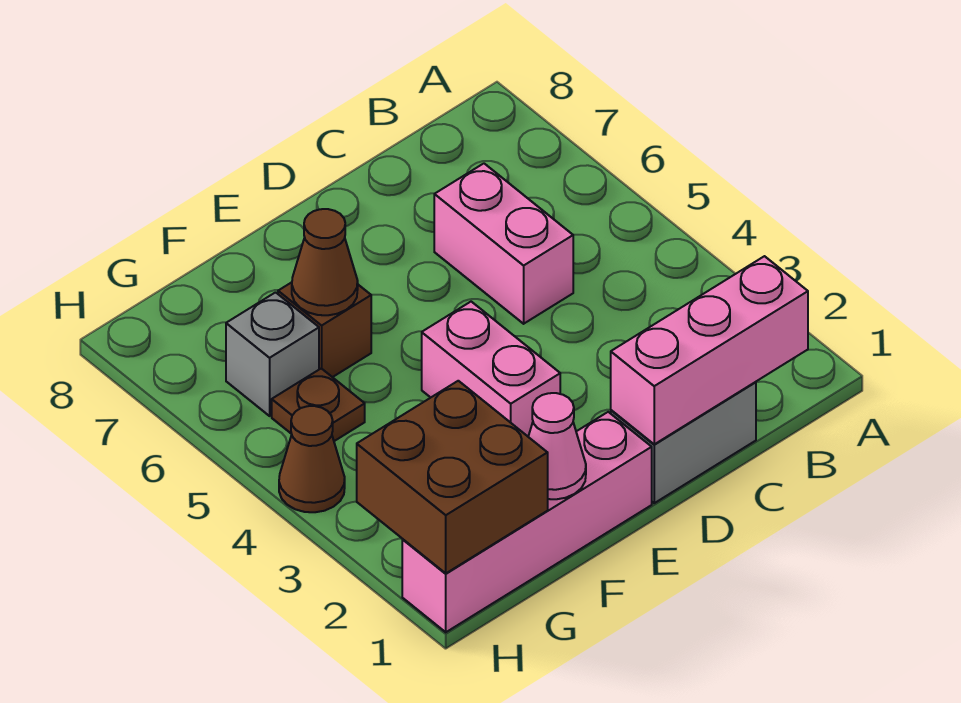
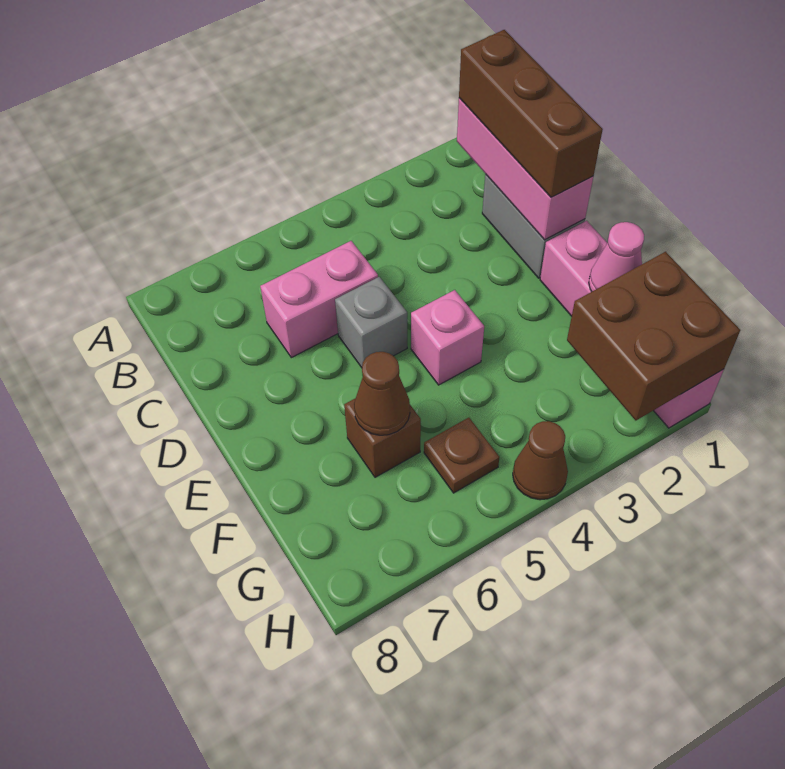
none -> brown 1x3 brick [459,30,603,197]
pink 1x2 brick [422,302,560,436] -> pink 1x1 brick [411,290,484,385]
grey 1x1 brick [226,292,319,416] -> grey 1x1 brick moved to [335,277,407,368]

